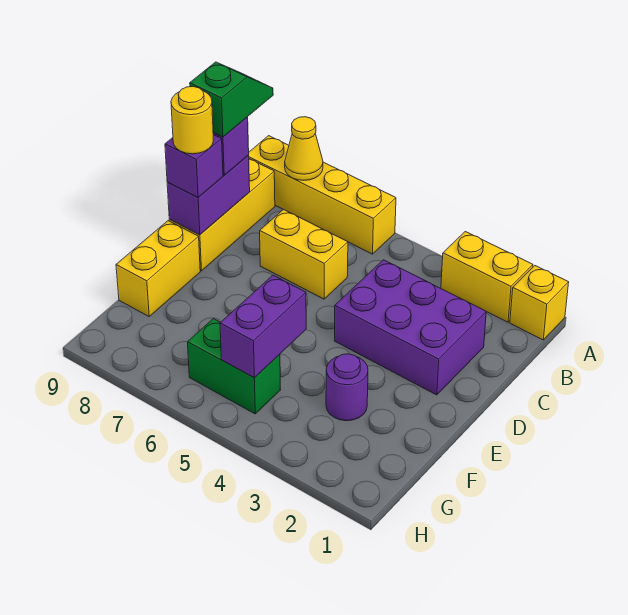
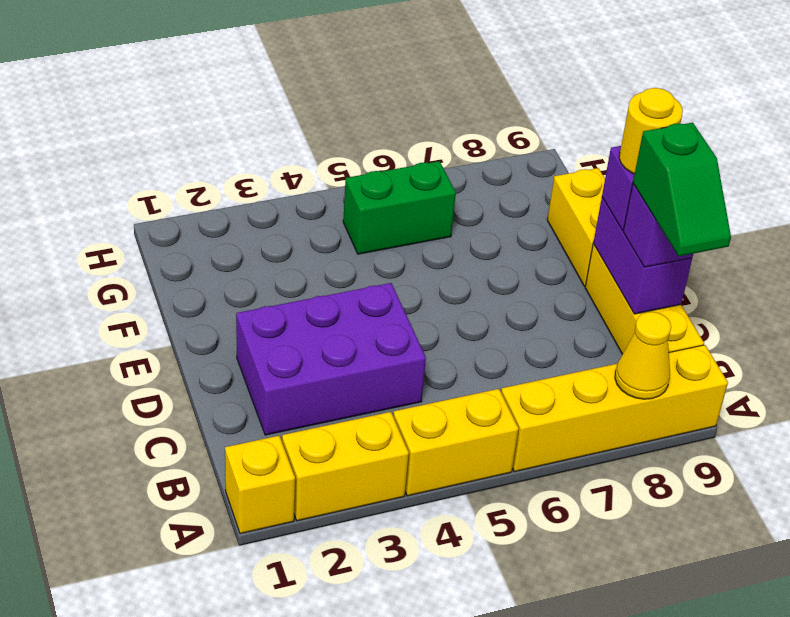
yellow 1x2 brick [260,209,348,299] -> yellow 1x2 brick moved to [393,389,519,496]
purple 1x1 round brick [326,354,368,421] -> none
purple 1x2 brick [220,275,306,377] -> none

